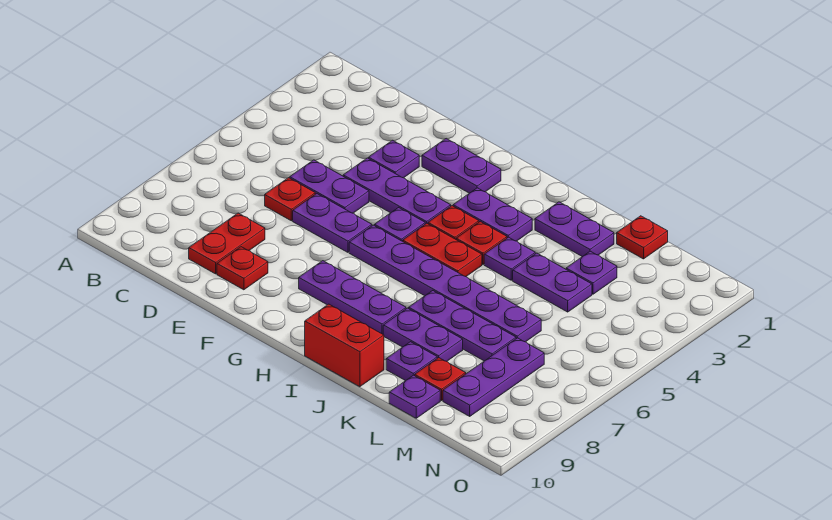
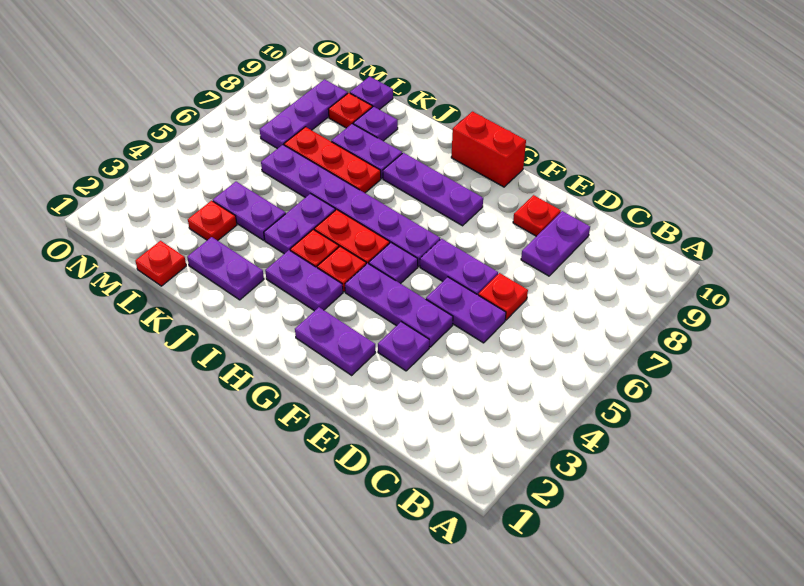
red 1x2 plate [189,213,265,274] -> purple 1x2 plate [521,211,590,276]
red 1x2 brick [305,304,384,387] -> red 1x2 brick moved to [451,112,526,187]
purple 1x1 plate [484,237,535,280] -> purple 1x2 plate [264,194,335,254]
purple 1x3 plate [409,291,516,361] -> red 1x3 plate [284,127,381,193]
purple 1x1 plate [566,251,617,294] -> red 1x1 plate [188,201,237,241]

